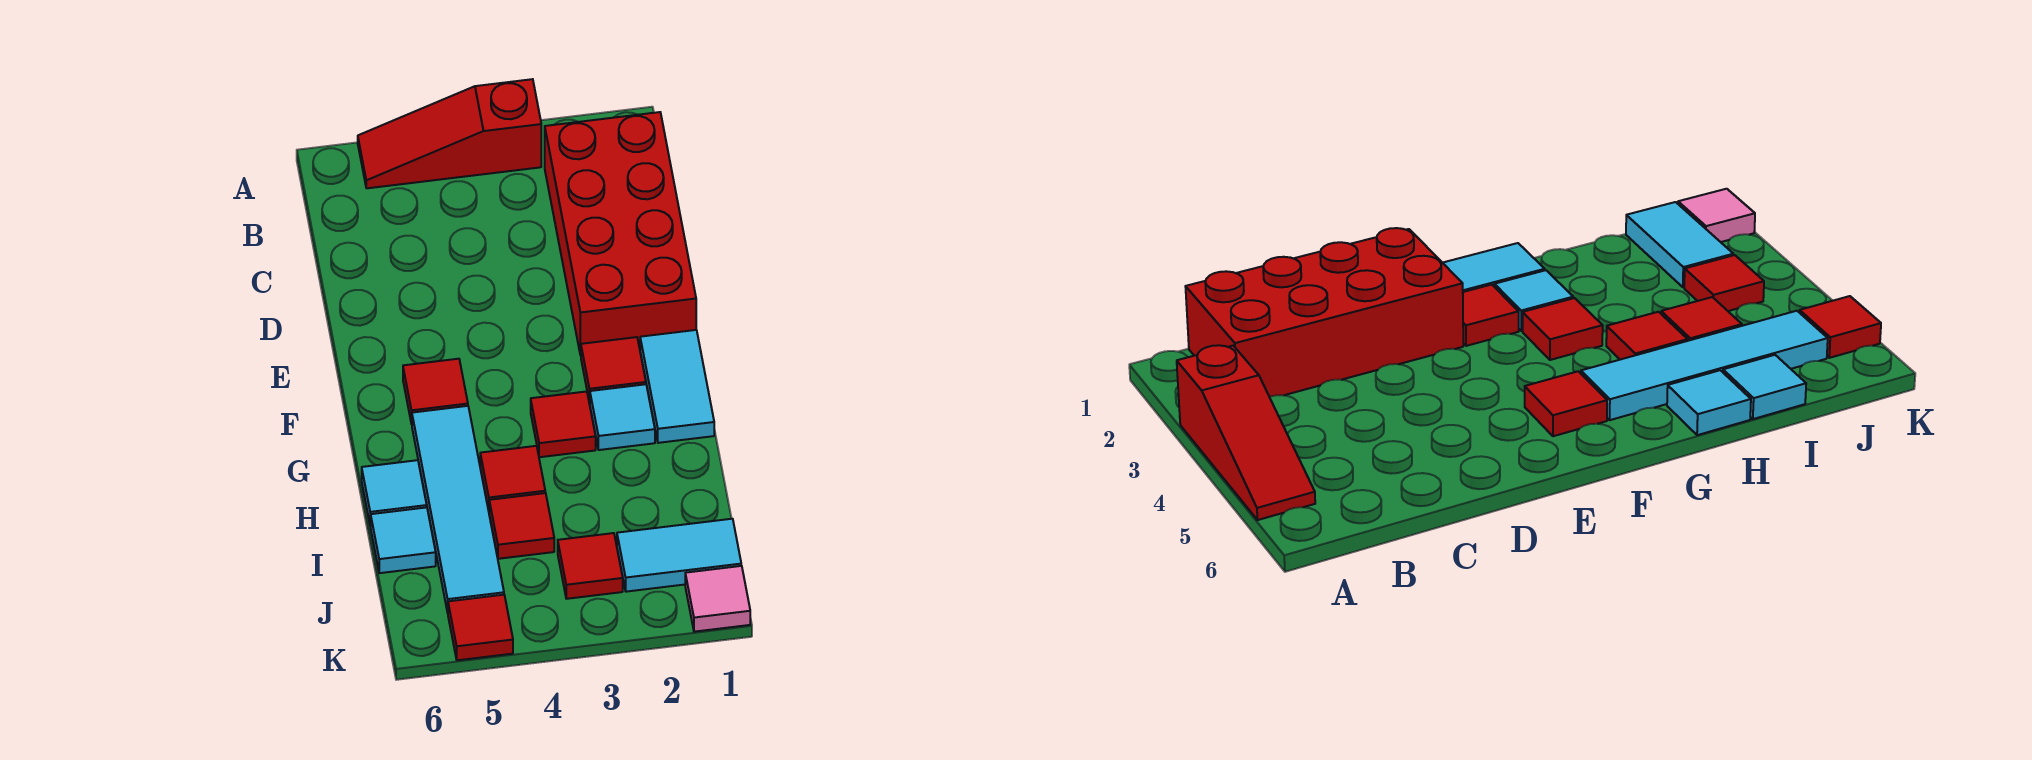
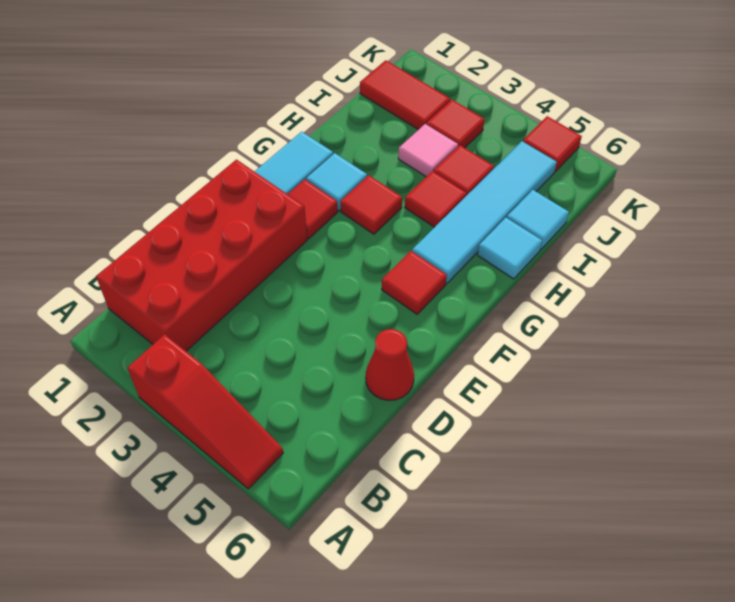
none -> red 1x1 cone [366,329,414,400]
cyan 1x2 tile [617,519,741,592] -> red 1x2 tile [360,60,450,130]
pink 1x1 tile [685,566,750,632] -> pink 1x1 tile moved to [398,124,458,177]

